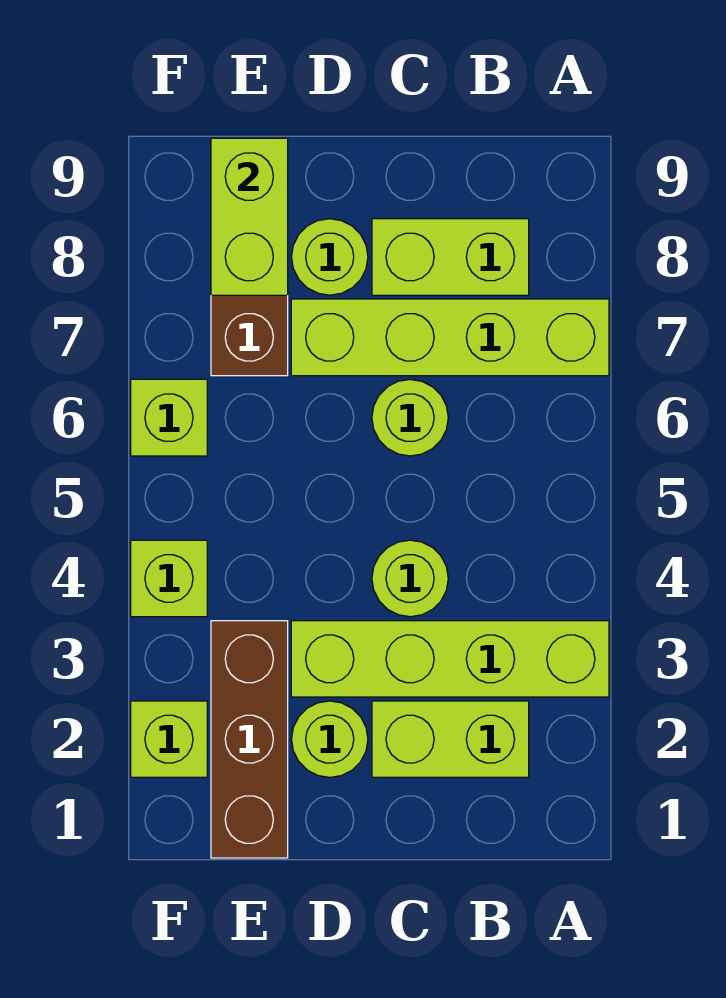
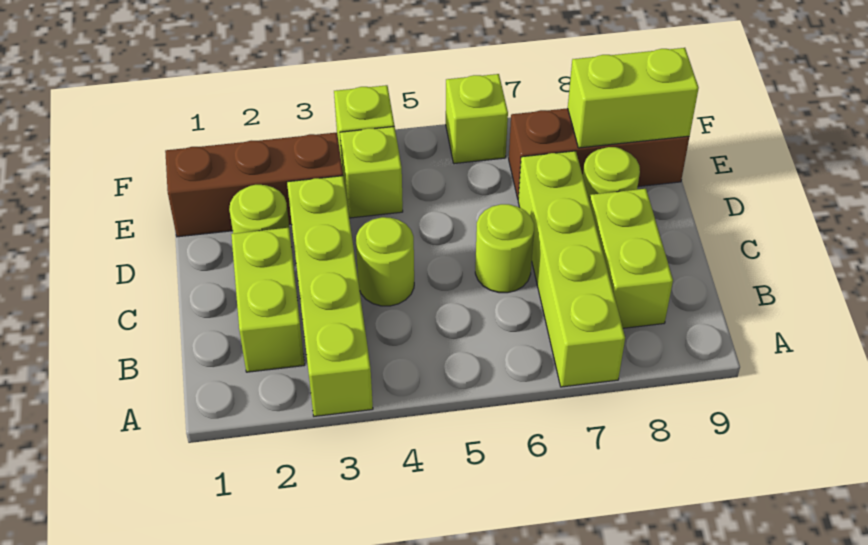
lime 1x1 brick [131,701,207,777] -> lime 1x1 brick moved to [340,126,403,218]

